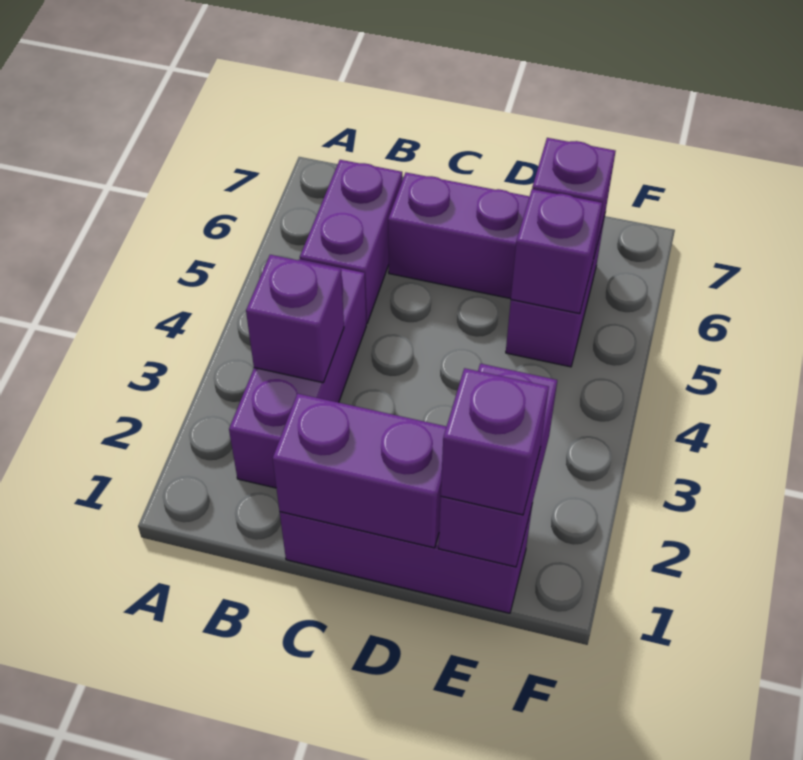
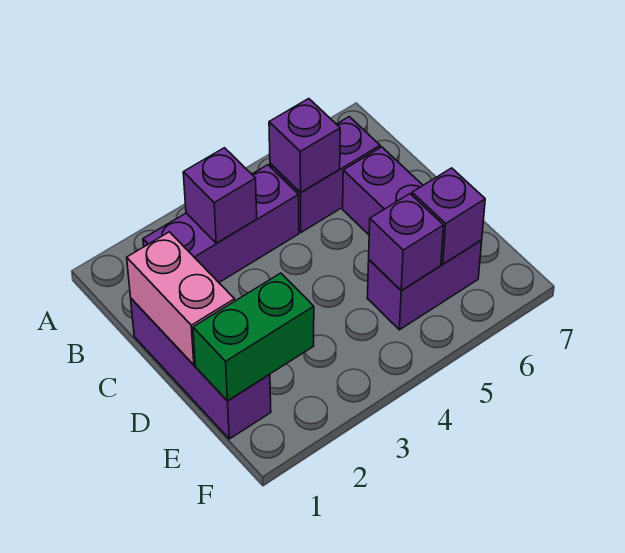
purple 1x2 brick [273,394,446,548] -> pink 1x2 brick [127,232,235,365]
purple 1x2 brick [439,364,557,567] -> green 1x2 brick [193,273,314,401]
purple 1x1 brick [441,368,549,515] -> purple 1x1 brick moved to [269,99,340,193]

